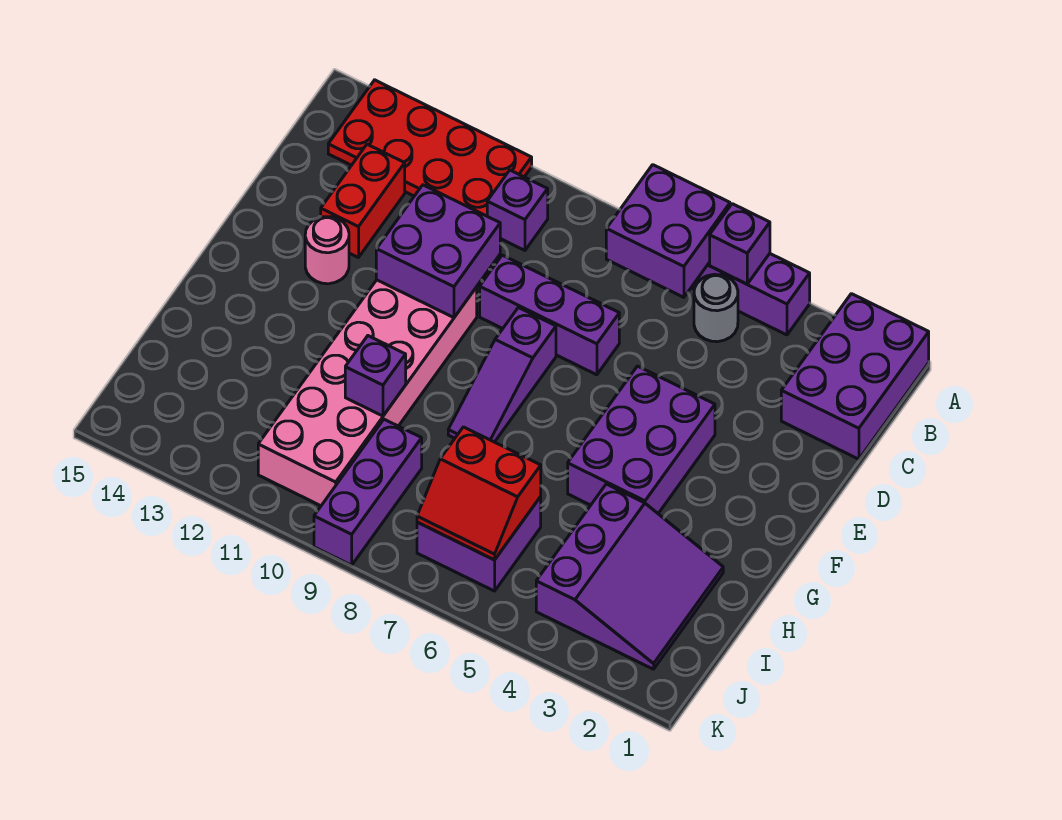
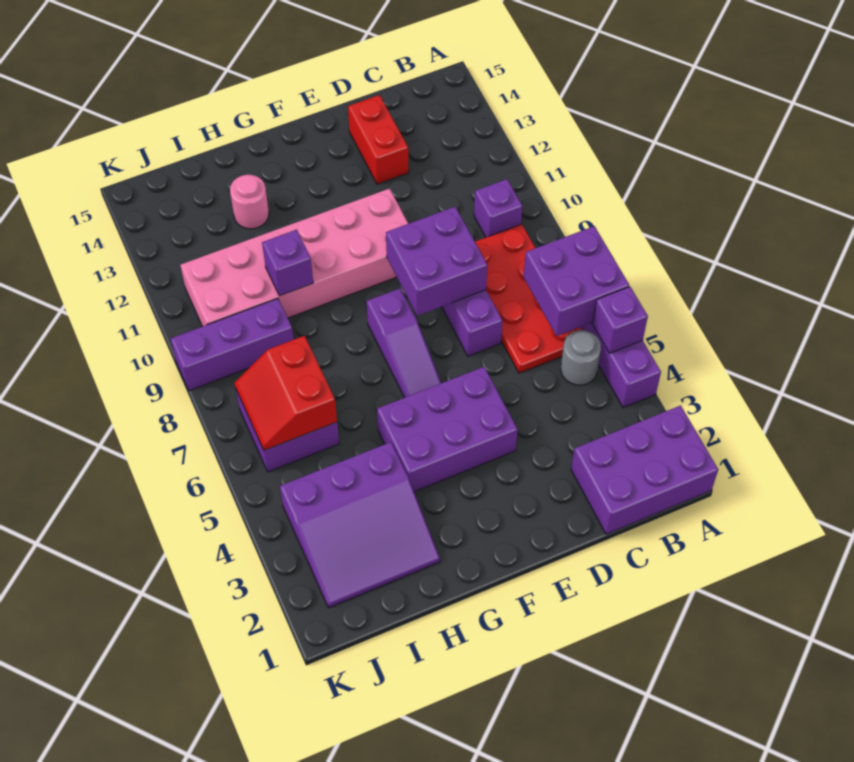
red 2x4 plate [328,80,532,216] -> red 2x4 plate moved to [475,224,582,373]
red 1x2 brick [321,144,405,258] -> red 1x2 brick turned to [348,95,409,184]
purple 2x2 brick [376,185,500,318] -> purple 2x2 brick moved to [386,207,487,316]
purple 1x3 slope [448,308,556,442] -> purple 1x3 slope turned to [367,288,441,398]
pink 1x1 round brick [305,217,349,284] -> pink 1x1 round brick moved to [230,175,269,229]

